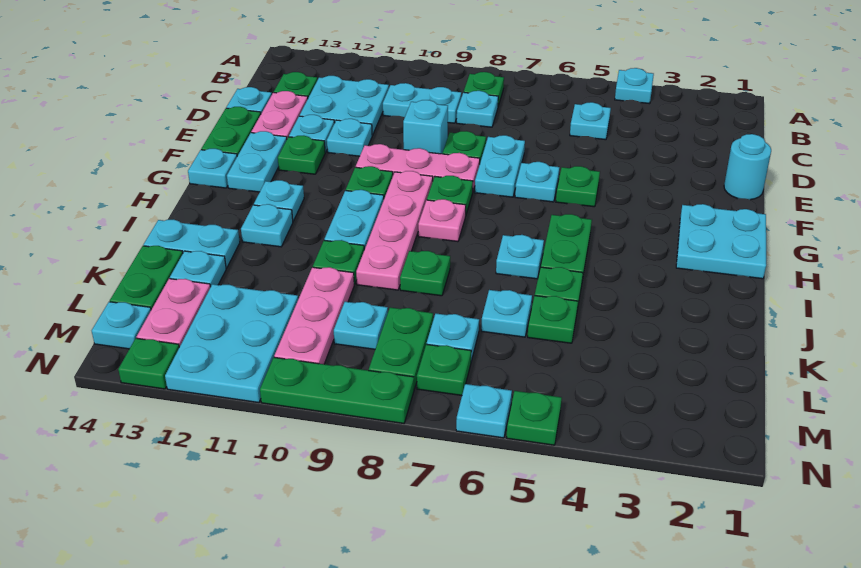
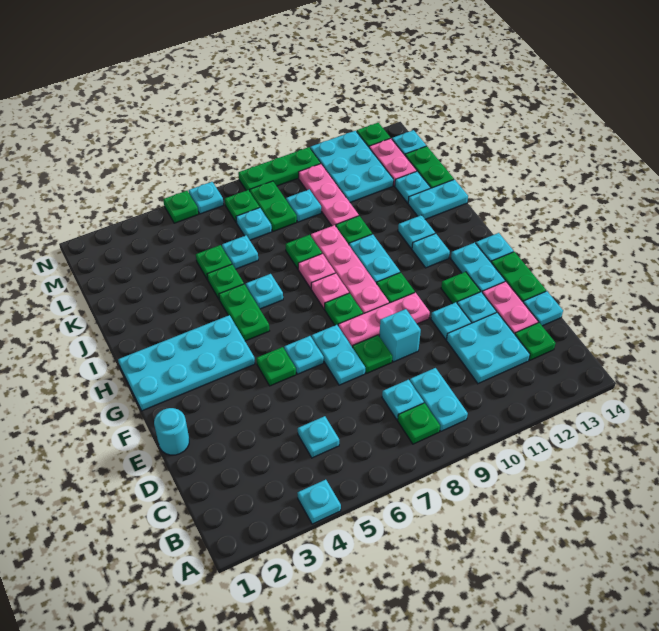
cyan 1x2 plate [383,83,461,123] -> cyan 1x2 plate turned to [410,368,468,431]
cyan 2x2 plate [676,204,766,279] -> cyan 2x4 plate [118,315,255,411]
none -> pink 1x1 plate [298,254,335,288]

